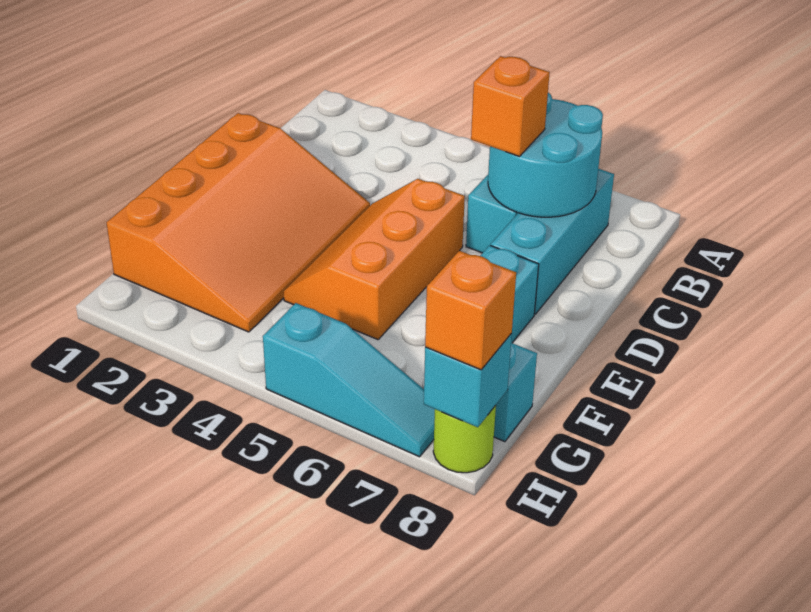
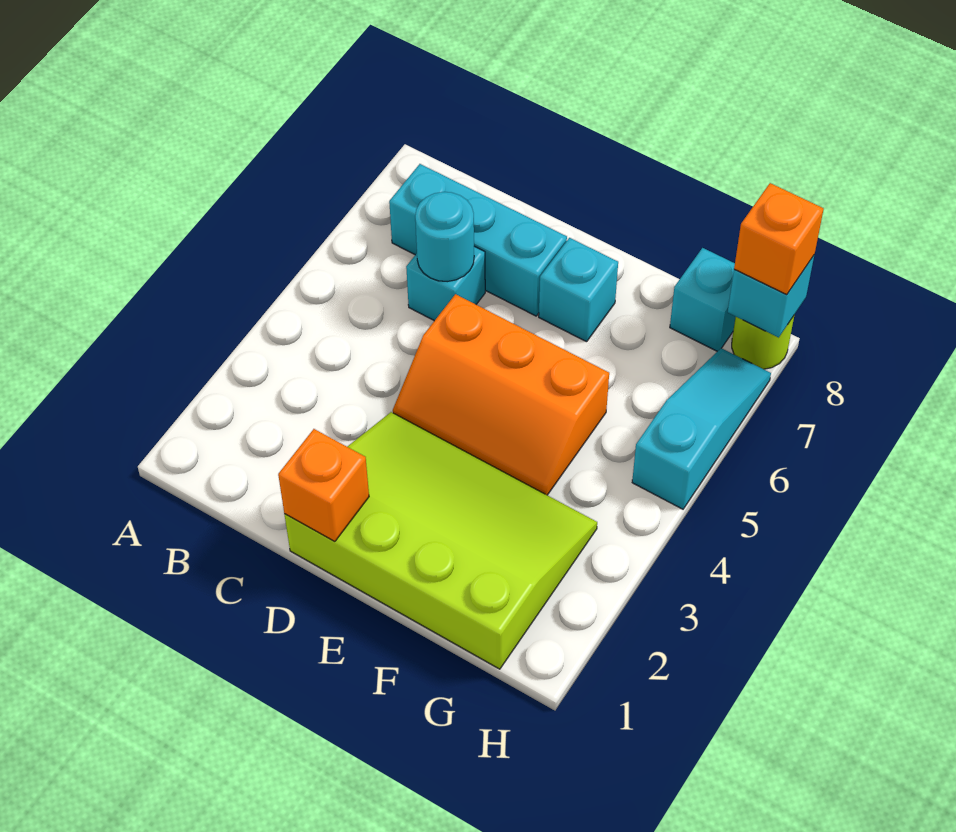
cyan 2x2 round brick [488,93,603,217] -> cyan 1x1 round brick [415,192,474,282]
orange 1x1 brick [471,56,550,156] -> orange 1x1 brick moved to [278,429,369,542]
orange 3x4 slope [106,113,370,332] -> lime 3x4 slope [284,412,597,669]

